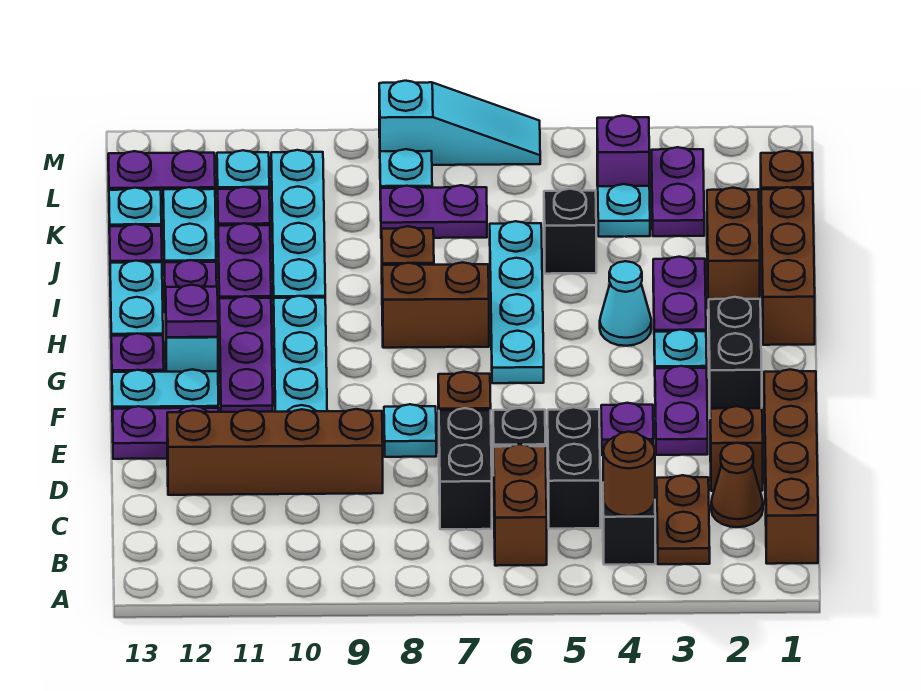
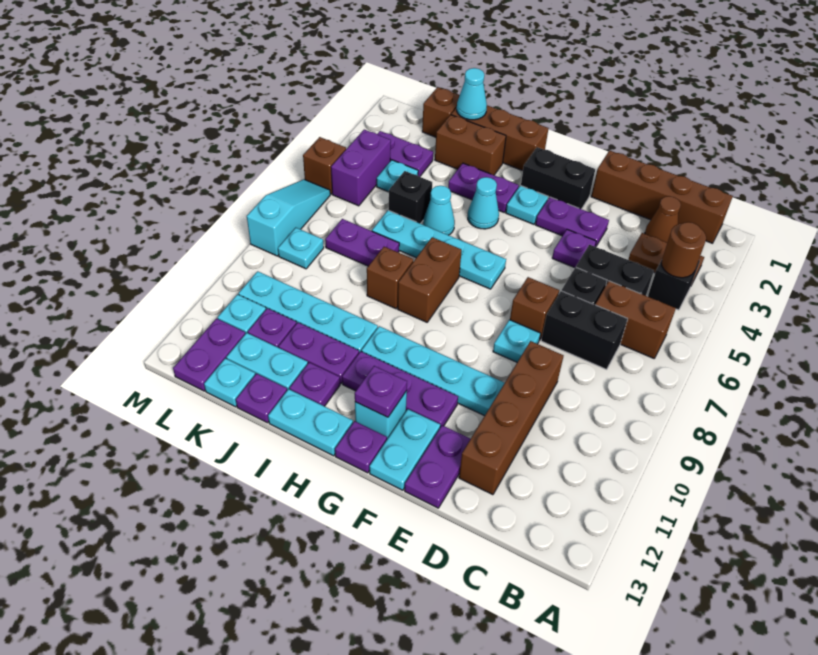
brown 1x1 brick [710,406,763,491] -> brown 1x1 brick moved to [303,137,346,194]
none -> cyan 1x1 cone [423,186,455,235]
none -> cyan 1x1 cone [457,68,487,120]
purple 1x2 plate [381,185,487,238] -> purple 1x2 plate turned to [325,219,399,266]
purple 1x1 brick [597,116,649,186] -> purple 1x2 brick [331,130,391,206]

